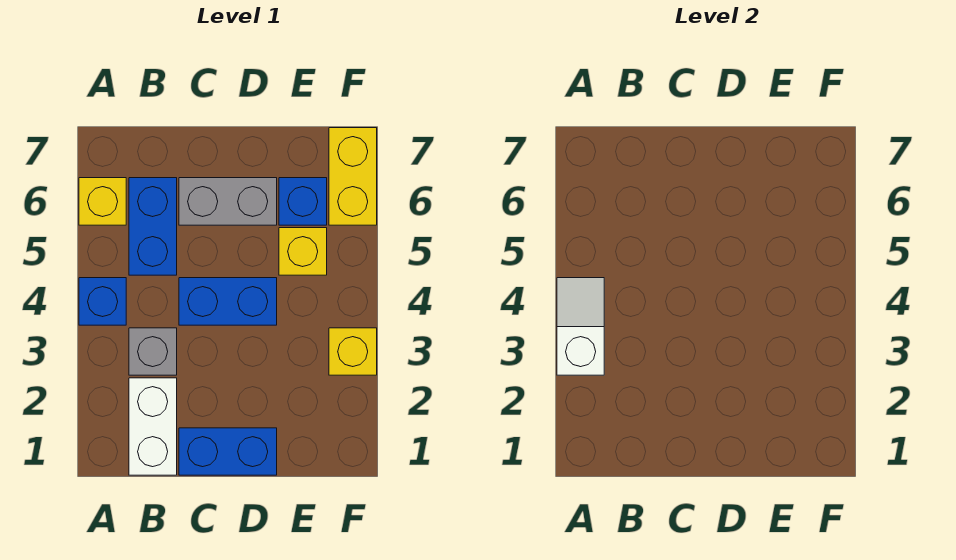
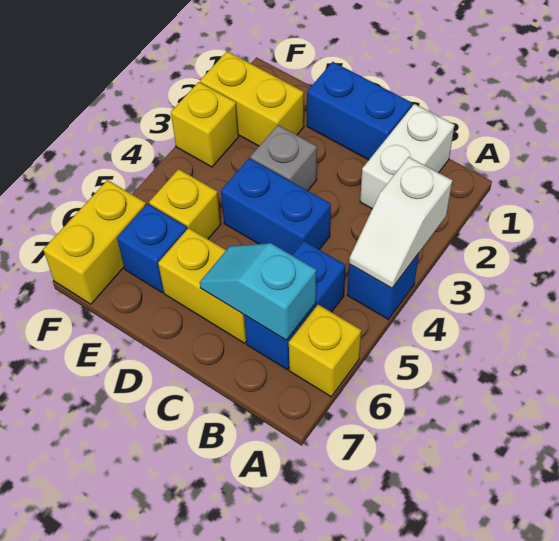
grey 1x1 brick [129,328,177,375] -> grey 1x1 brick moved to [251,125,317,191]
none -> cyan 1x2 slope [200,243,316,340]
grey 1x2 brick [179,178,277,225] -> yellow 1x2 brick [158,228,246,343]
none -> yellow 1x2 brick [200,51,304,146]

